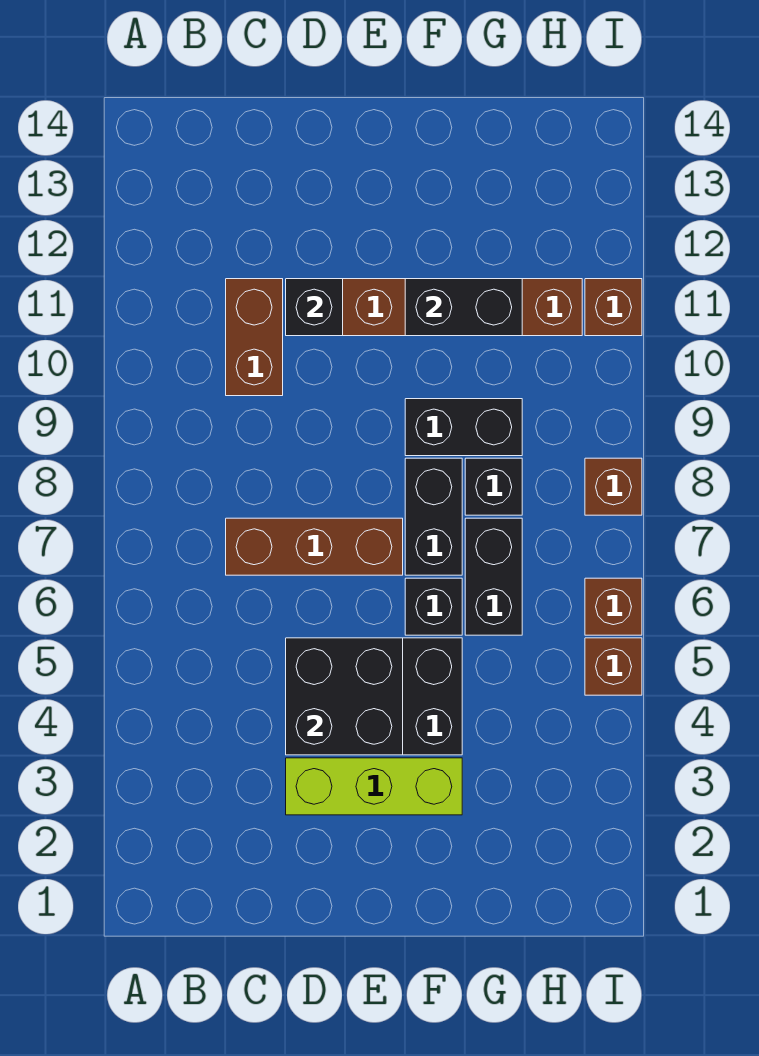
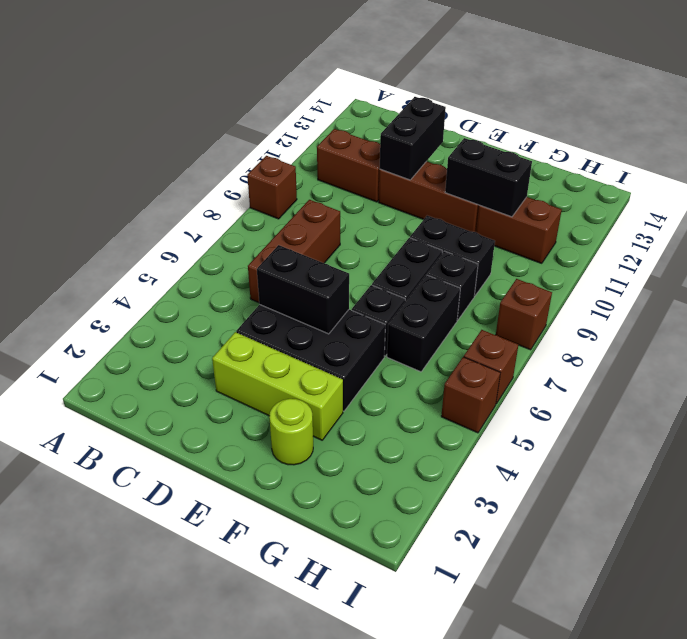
brown 1x3 brick [226,518,403,575] -> brown 1x3 brick turned to [248,200,340,303]
brown 1x2 brick [226,279,283,396] -> brown 1x2 brick turned to [317,129,380,202]
black 2x2 brick [286,638,403,755] -> black 1x2 brick [257,245,349,334]
black 1x1 brick [286,279,343,336] -> black 1x2 brick [380,97,446,180]
none -> lime 1x1 round brick [269,399,313,465]
brown 1x1 brick [585,279,642,336] -> brown 1x1 brick moved to [247,156,297,219]

